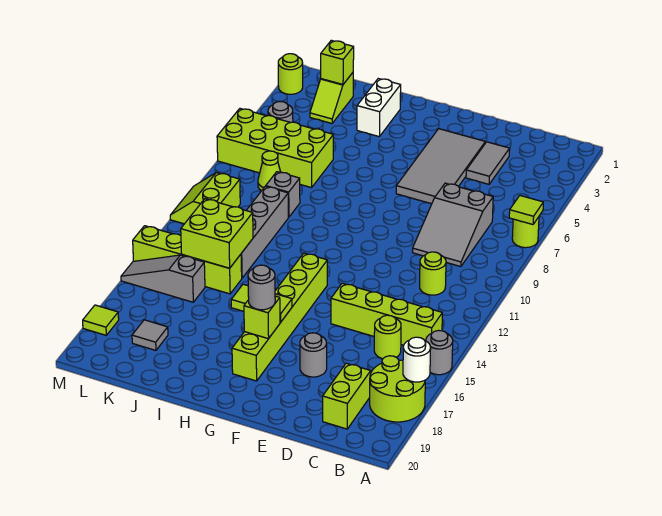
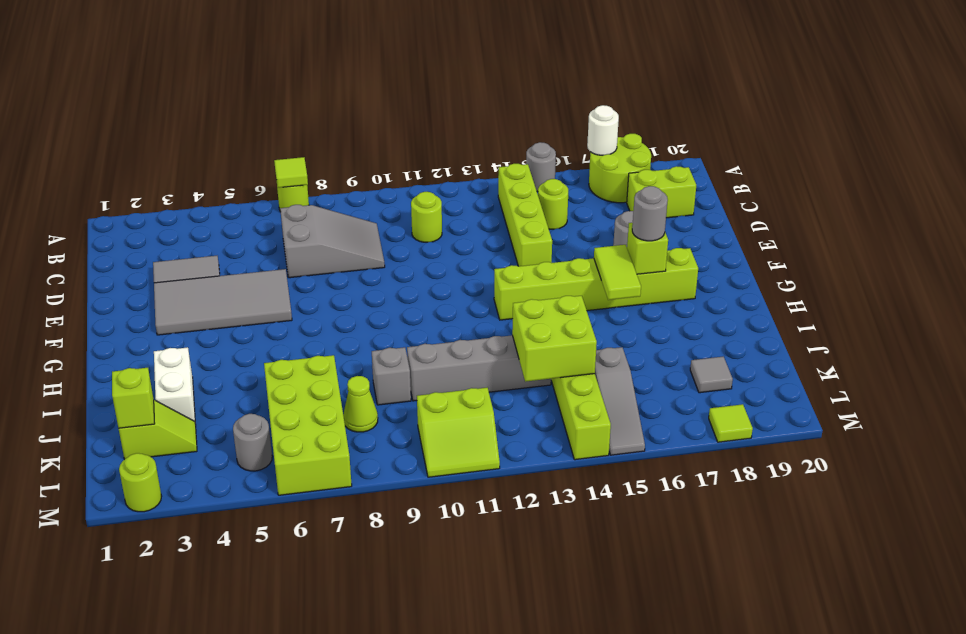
white 1x2 brick [357,79,401,137] -> white 1x2 brick turned to [154,347,195,421]

